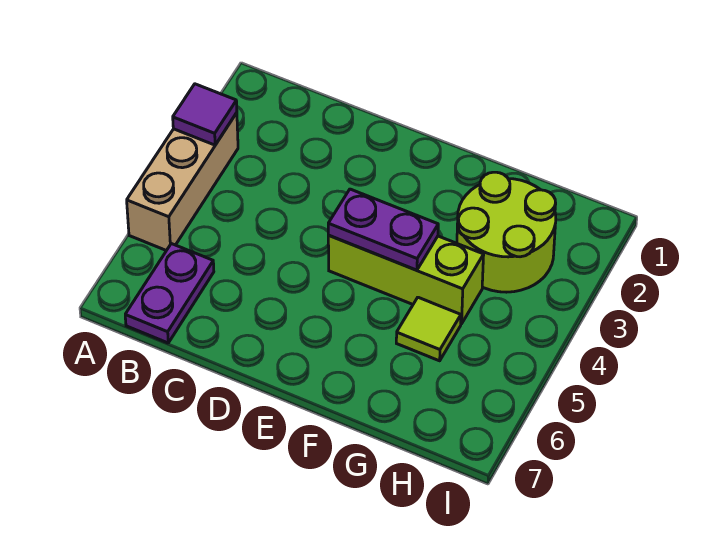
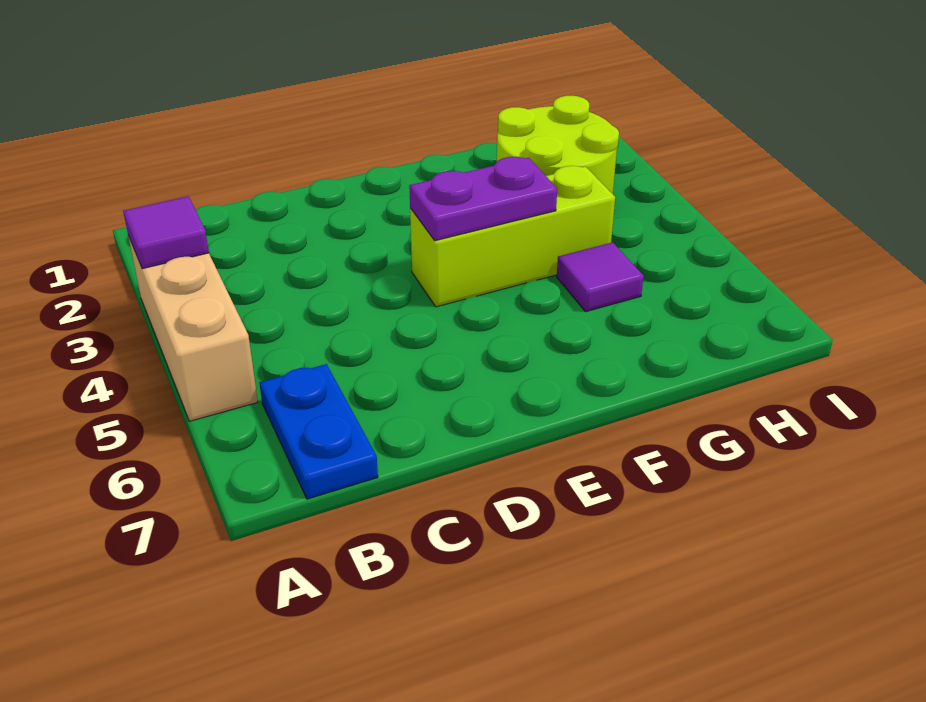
purple 1x2 plate [125,244,214,343] -> blue 1x2 plate [259,364,378,499]
lime 1x1 tile [396,297,461,361] -> purple 1x1 tile [557,242,644,312]

